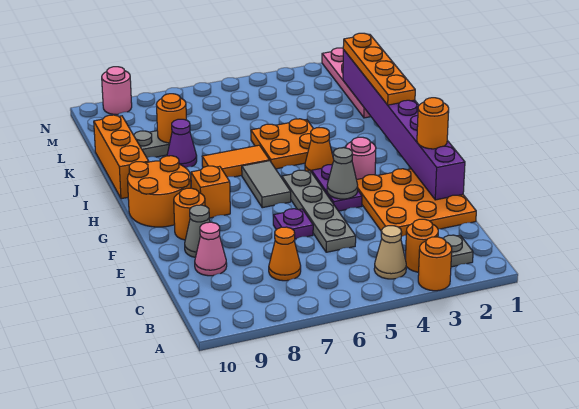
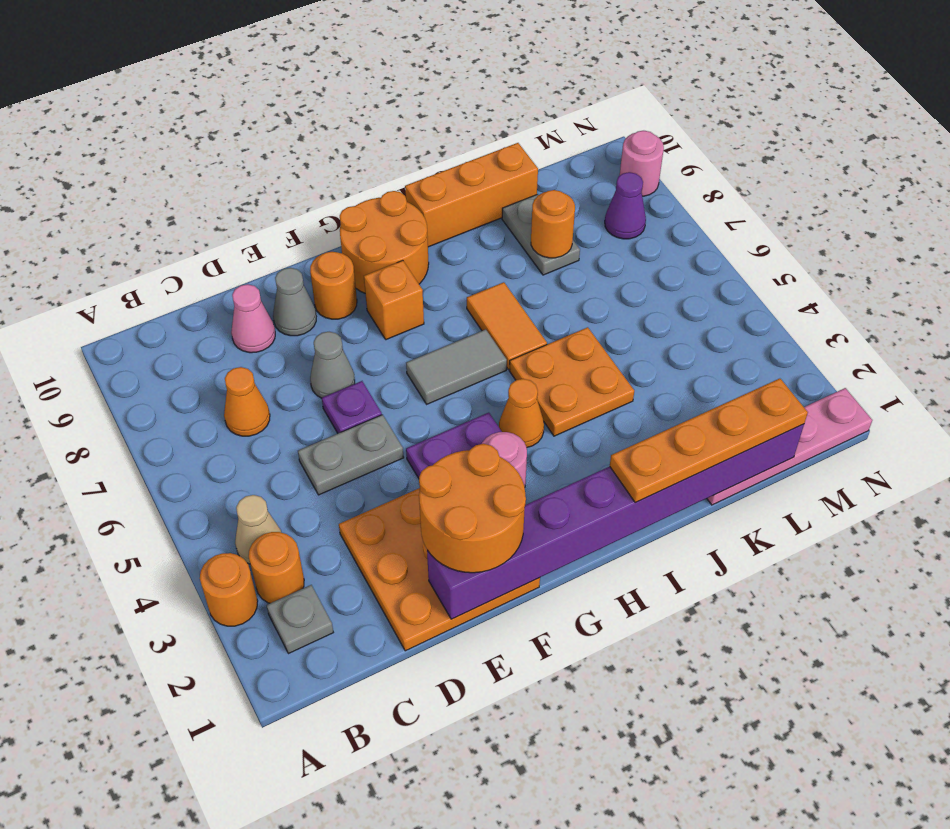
grey 1x4 plate [282,170,356,252] -> grey 1x2 plate [298,415,404,495]
orange 1x1 round brick [417,98,449,149] -> orange 2x2 round brick [419,444,526,573]
grey 1x1 cone [327,148,358,199] -> grey 1x1 cone moved to [310,332,355,398]
purple 1x1 cone [167,119,197,168] -> purple 1x1 cone moved to [605,172,646,239]

